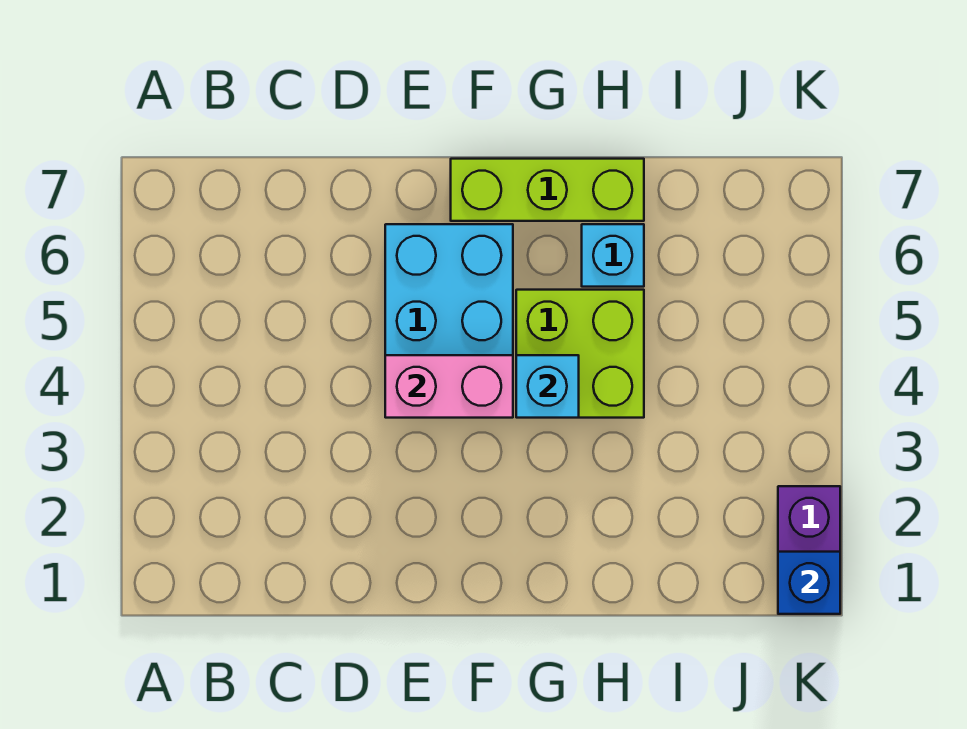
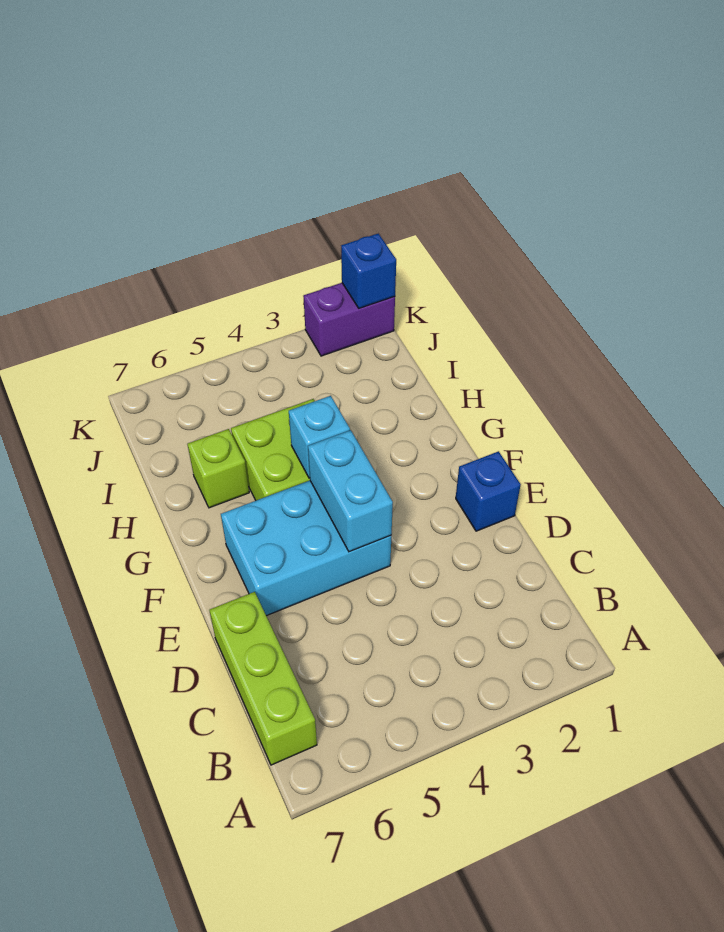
none -> blue 1x1 brick [456,451,521,531]
pink 1x2 brick [385,355,513,418] -> cyan 1x2 brick [308,430,393,552]
lime 1x3 brick [451,159,644,221] -> lime 1x3 brick moved to [209,592,317,765]
cyan 1x1 brick [582,224,644,287] -> lime 1x1 brick [188,429,249,508]

